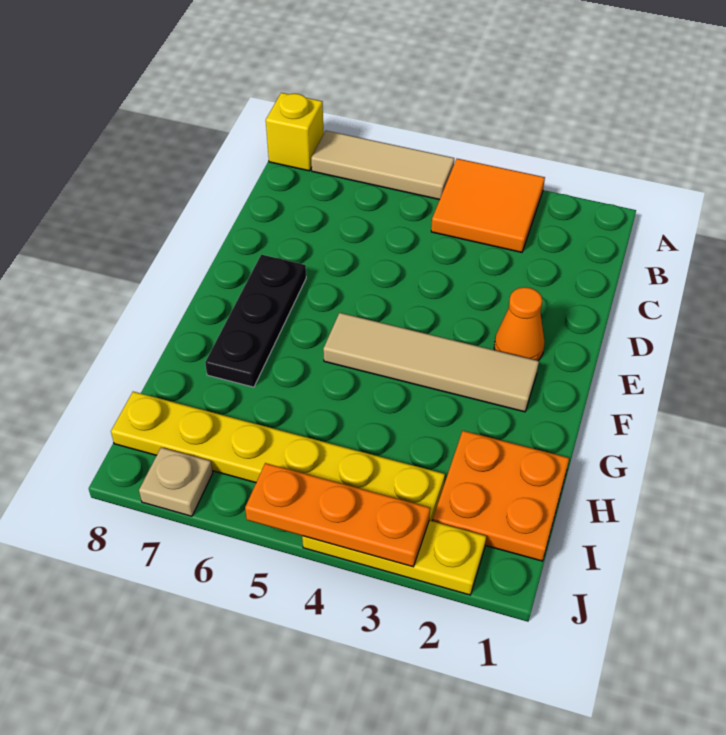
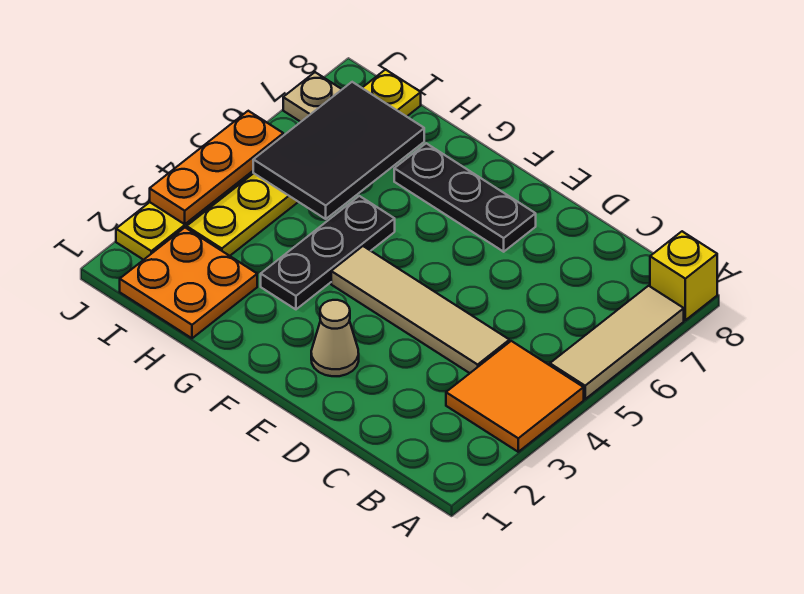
orange 1x1 cone [494,287,544,361] -> tan 1x1 cone [311,300,359,376]
tan 1x4 tile [323,313,539,412] -> tan 1x4 tile turned to [331,246,509,373]
none -> black 1x3 plate [261,196,395,309]
none -> black 2x3 tile [253,82,424,219]

